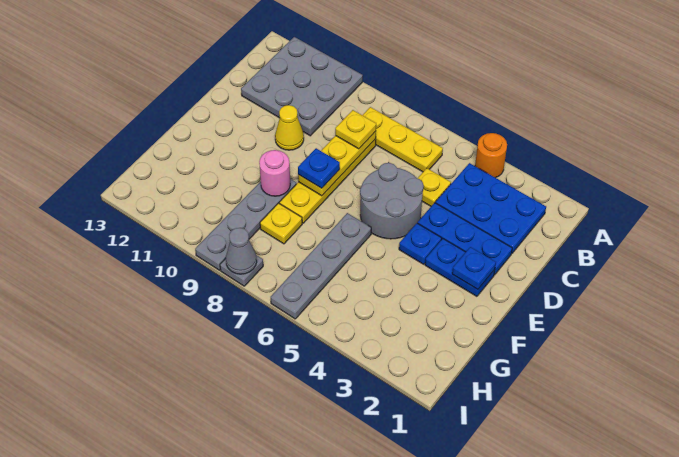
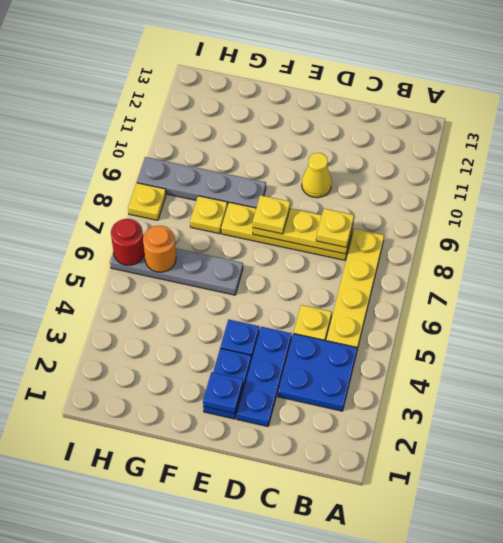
orange 1x1 round brick [475,133,507,178] -> orange 1x1 round brick moved to [143,226,176,272]
grey 3x3 plate [241,37,363,136] -> none
blue 2x3 plate [435,163,546,253] -> blue 2x2 plate [278,334,357,411]
yellow 1x3 plate [363,107,443,172] -> yellow 1x4 plate [326,229,384,349]
grey 2x2 round brick [360,163,423,239] -> none
blue 1x1 plate [298,148,340,188] -> yellow 1x1 plate [253,195,290,234]
pink 1x1 round brick [259,150,290,196] -> none
none -> red 1x1 round brick [111,219,144,265]
grey 1x1 plate [220,255,263,286] -> yellow 1x1 plate [128,183,166,220]
grey 1x1 cone [226,228,257,274] -> none

